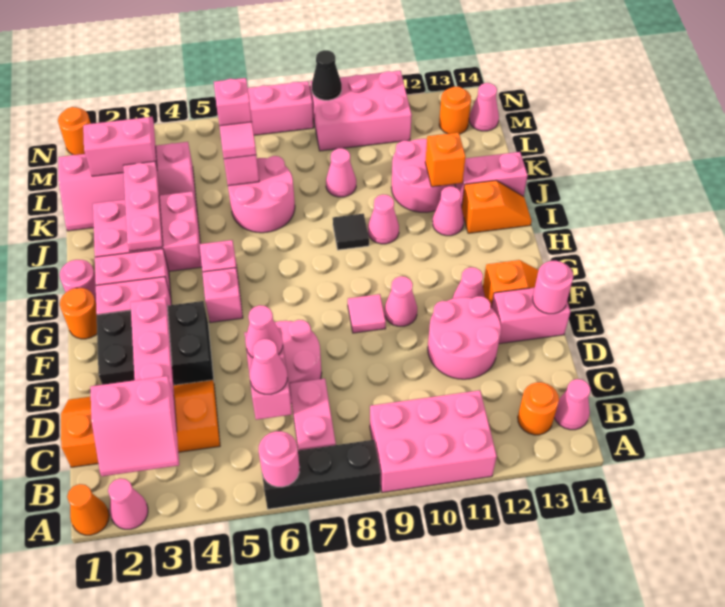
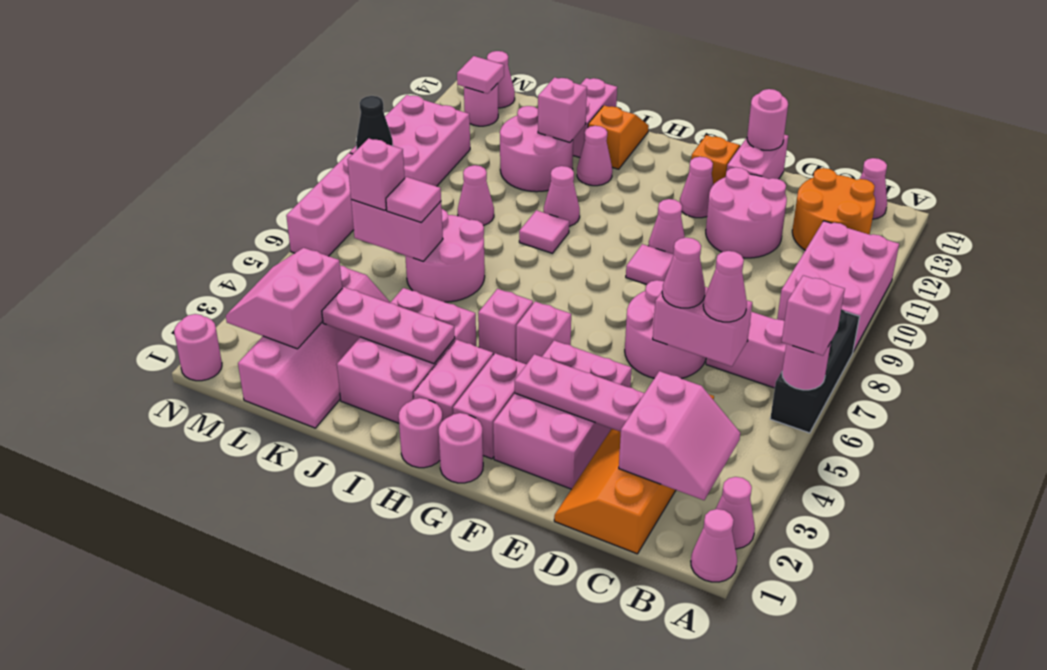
orange 1x1 cone [67,484,109,535] -> pink 1x1 cone [691,509,737,582]
none -> pink 1x1 brick [782,275,845,356]
orange 1x1 round brick [518,382,559,435] -> orange 2x2 round brick [792,168,875,250]
black 2x3 brick [97,301,214,385] -> pink 2x3 brick [493,340,632,489]
orange 1x1 round brick [60,288,97,339] -> pink 1x1 round brick [439,413,483,483]
black 1x1 tile [333,214,369,250] -> pink 1x1 tile [519,210,569,253]
orange 1x1 brick [425,132,466,187] -> pink 1x1 brick [538,77,587,142]
orange 1x1 round brick [439,87,471,134] -> pink 1x1 round brick [464,83,498,126]
none -> pink 1x1 tile [457,56,504,94]
orange 1x1 round brick [58,107,91,155] -> pink 1x1 round brick [174,314,222,381]

